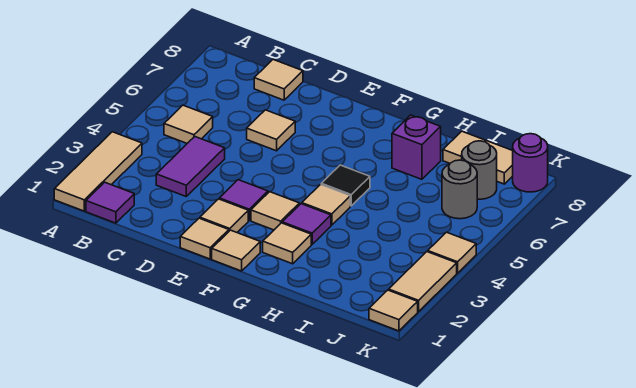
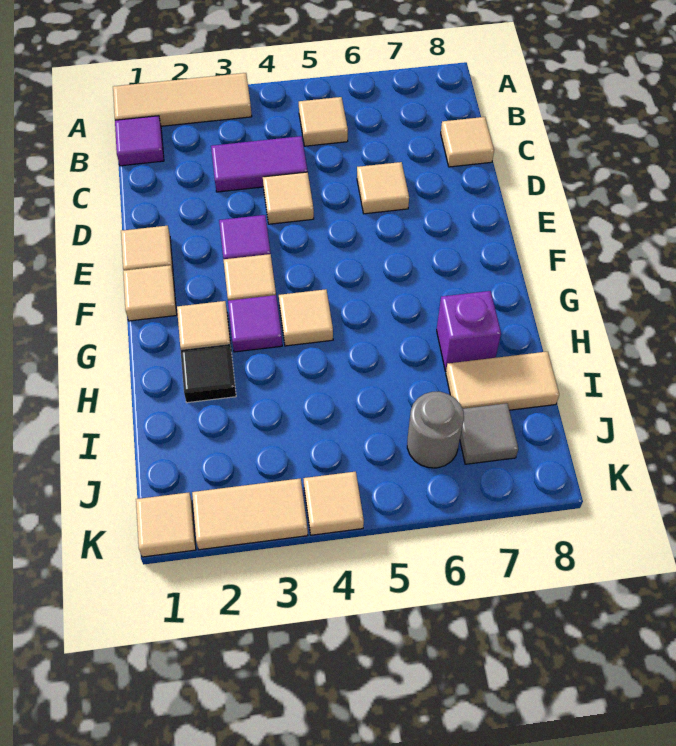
tan 1x1 tile [200,199,248,232] -> tan 1x1 tile moved to [263,172,314,224]
black 1x1 tile [321,165,370,206] -> black 1x1 tile moved to [181,344,236,403]
tan 1x2 tile [443,131,513,184] -> tan 1x2 tile turned to [446,352,559,410]
grey 1x1 round brick [462,141,497,199] -> grey 1x1 tile [460,403,518,464]
purple 1x1 round brick [513,134,548,192] -> none

